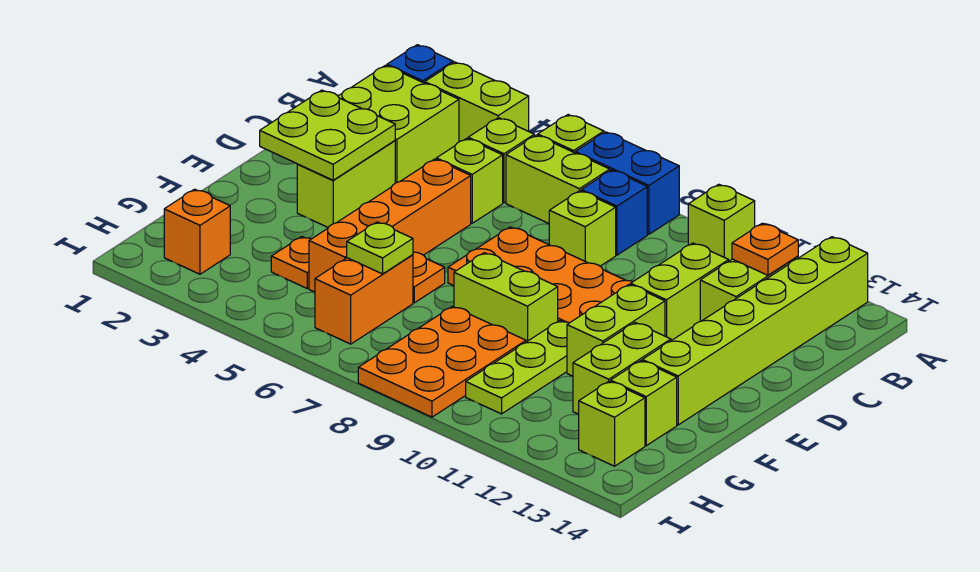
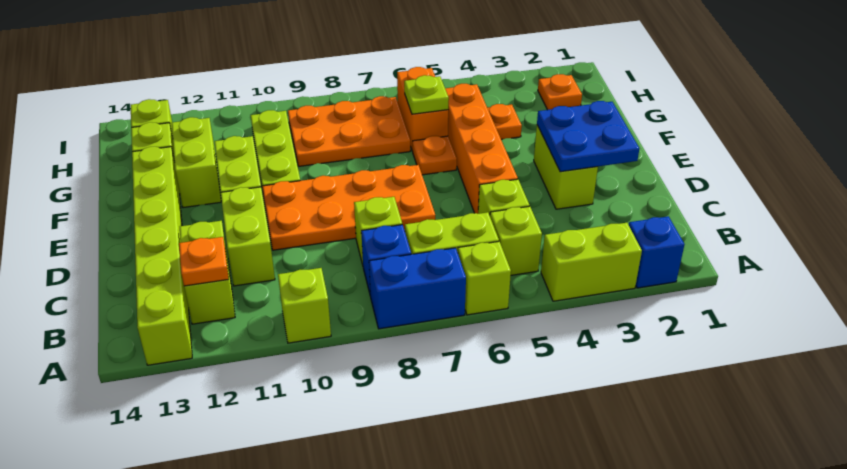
lime 2x2 brick [338,65,459,183] -> none
lime 2x2 plate [260,90,395,180] -> blue 2x2 plate [537,101,639,172]
lime 1x2 brick [454,253,558,342] -> none
orange 2x3 plate [358,306,526,417] -> orange 2x3 plate turned to [288,96,410,166]
orange 1x1 brick [164,189,230,274] -> orange 1x1 plate [538,74,582,110]

